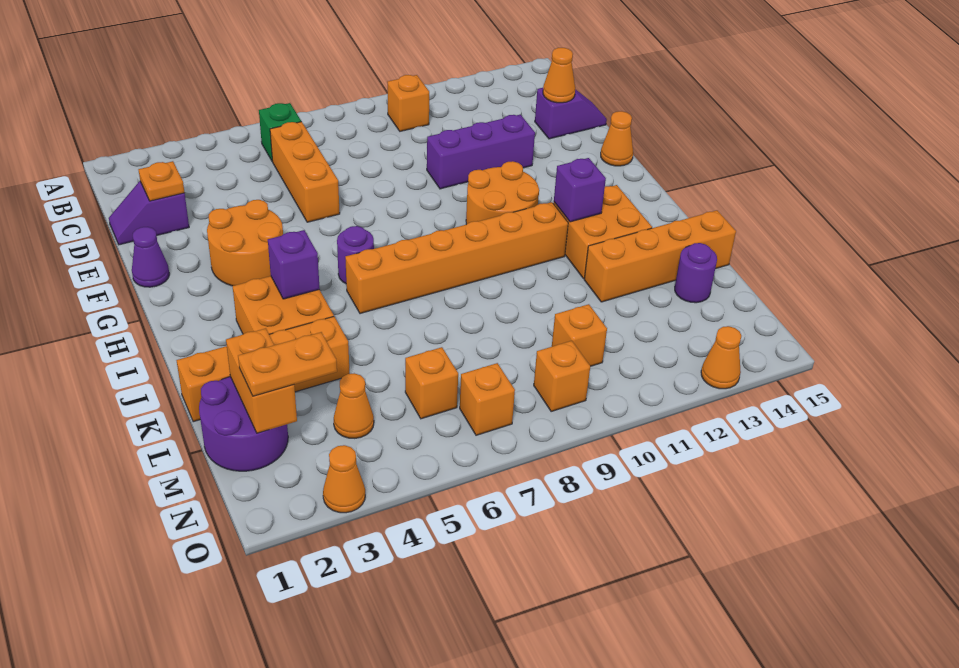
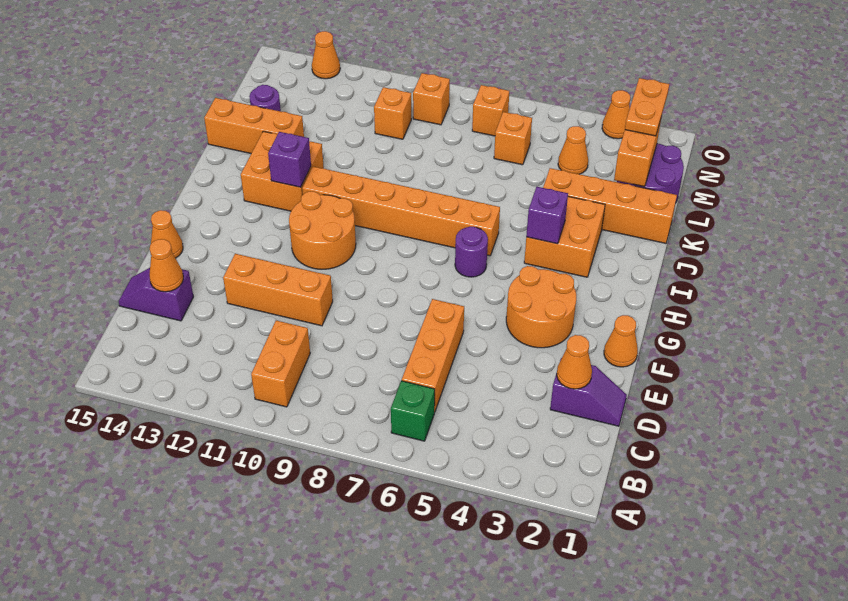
orange 1x1 brick [387,75,429,131] -> orange 1x2 brick [251,321,310,407]
orange 1x1 plate [138,161,185,201] -> orange 1x1 cone [557,335,592,389]
purple 1x3 brick [427,115,535,189] -> orange 1x3 brick [223,254,333,326]
purple 1x1 cone [132,227,169,287] -> orange 1x1 cone [604,315,638,367]
orange 1x4 brick [584,210,736,302] -> orange 1x3 brick [204,98,304,153]
orange 1x2 plate [238,332,337,396] -> orange 1x2 plate turned to [625,78,669,136]

